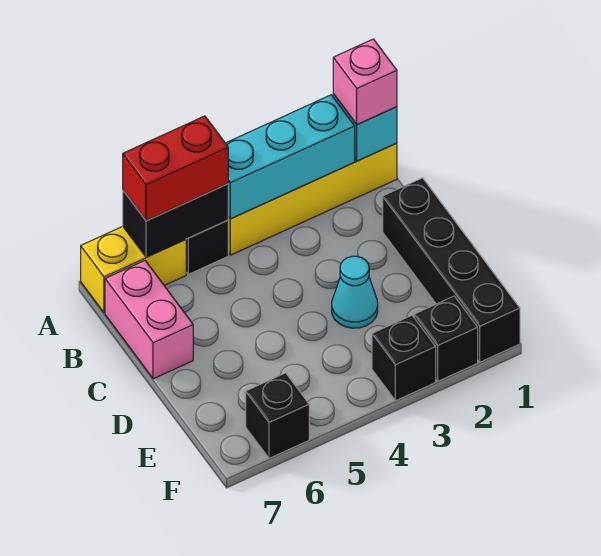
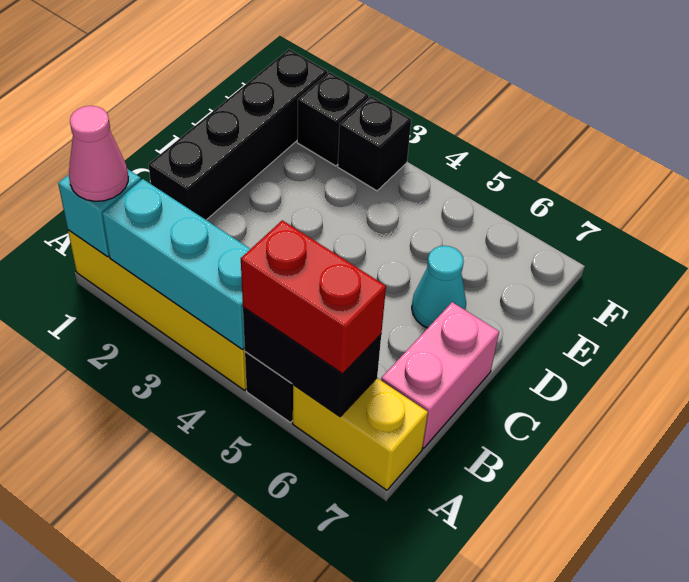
pink 1x1 brick [333,39,397,125] -> pink 1x1 cone [69,106,128,201]
cyan 1x1 cone [332,256,378,328] -> cyan 1x1 cone moved to [412,246,466,328]
black 1x1 brick [246,373,309,458] -> none

